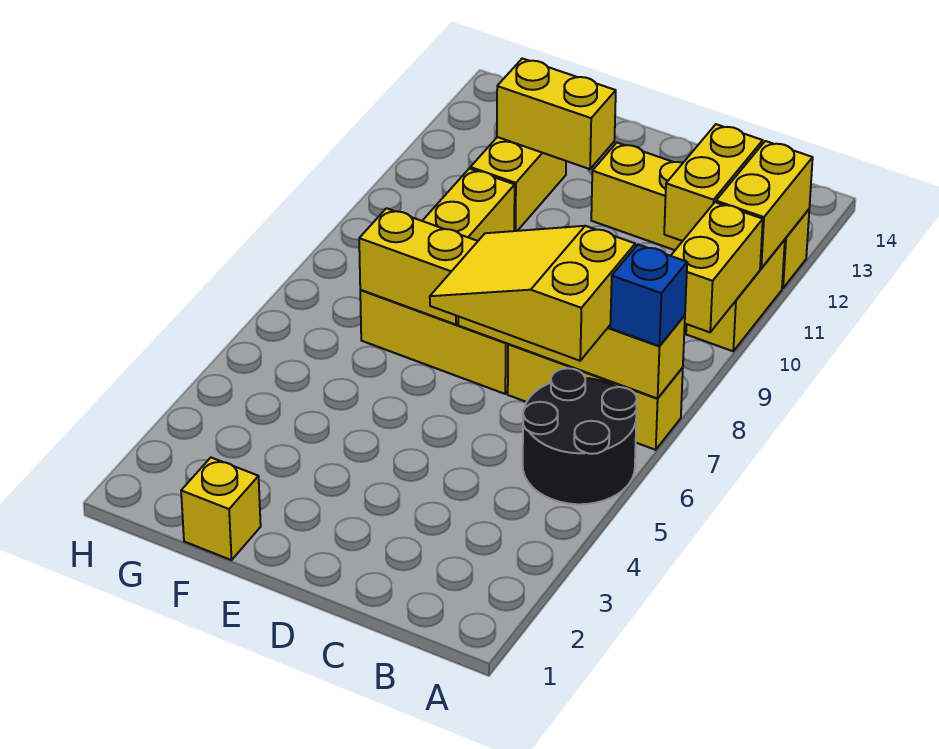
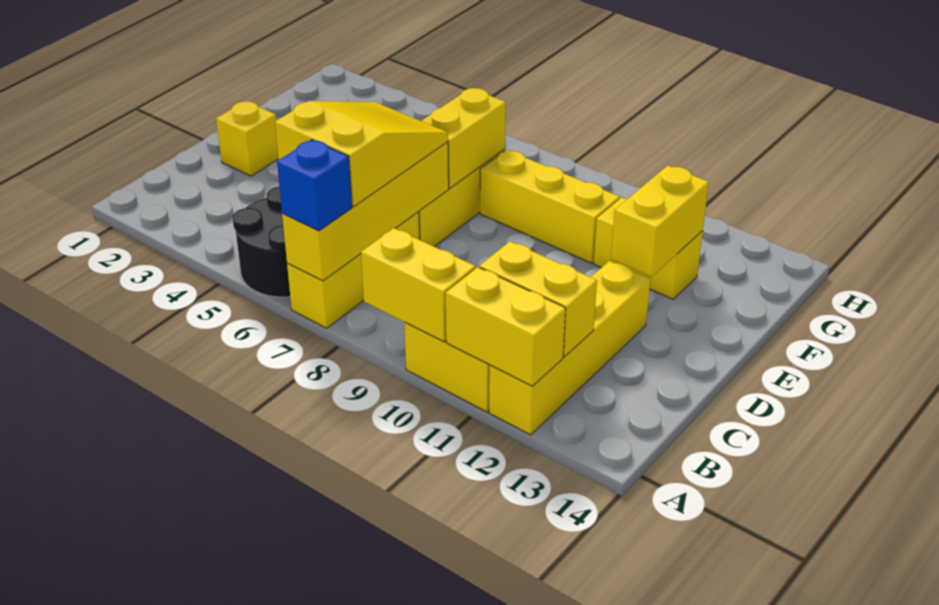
yellow 1x1 brick [181,458,261,560] -> yellow 1x1 brick moved to [216,101,279,176]

